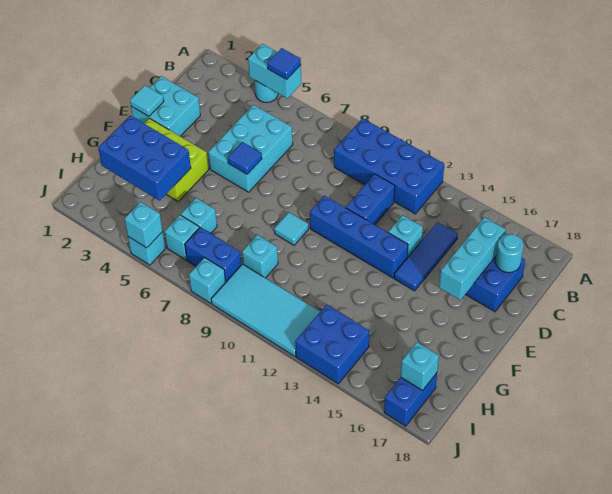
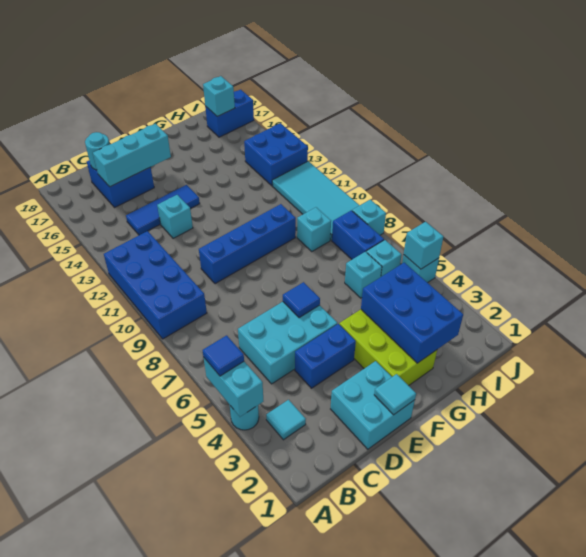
blue 1x2 brick [346,174,395,225] -> blue 1x2 brick moved to [295,324,356,388]
blue 1x4 brick [310,196,408,278] -> blue 1x4 brick turned to [199,204,296,284]
cyan 1x1 tile [274,212,309,245] -> cyan 1x1 tile moved to [266,400,306,440]

